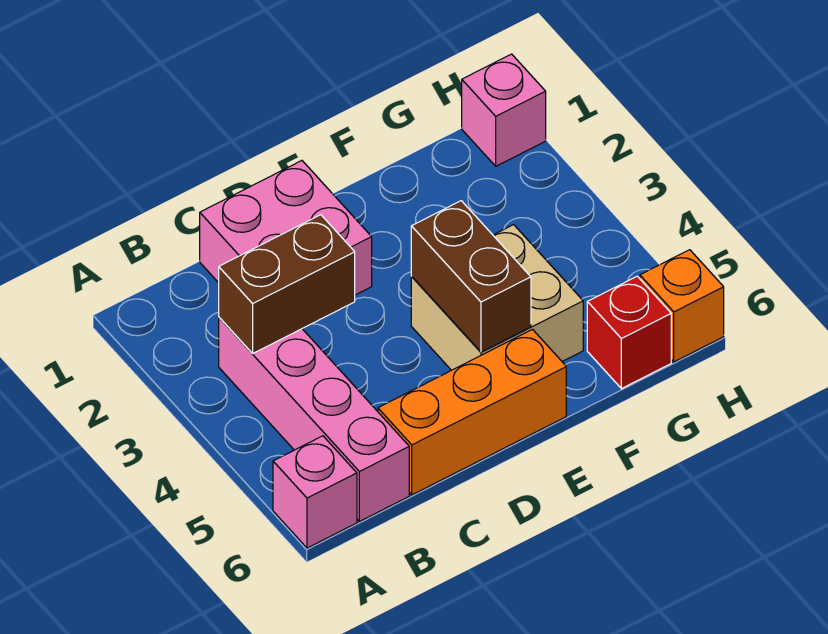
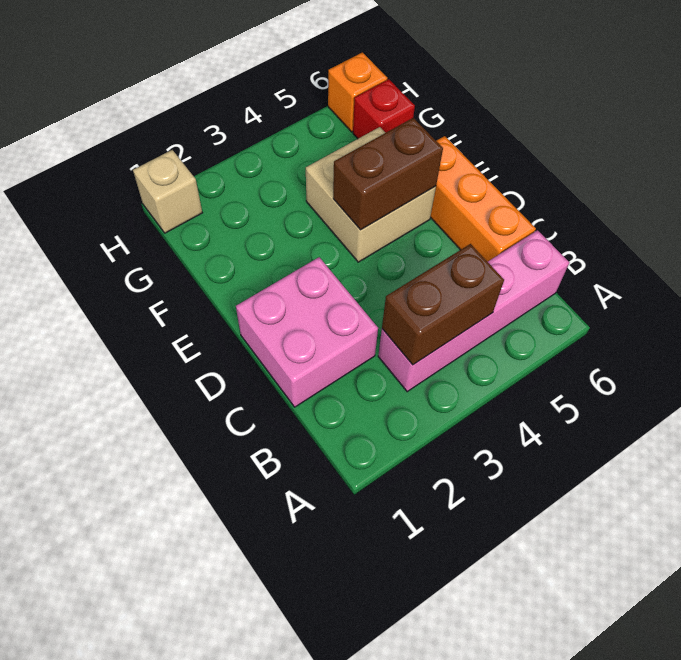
pink 1x1 brick [273,436,357,548] -> none
brown 1x2 brick [219,215,355,353] -> brown 1x2 brick turned to [382,244,504,365]
pink 1x1 brick [462,54,546,166] -> tan 1x1 brick [133,150,202,233]

